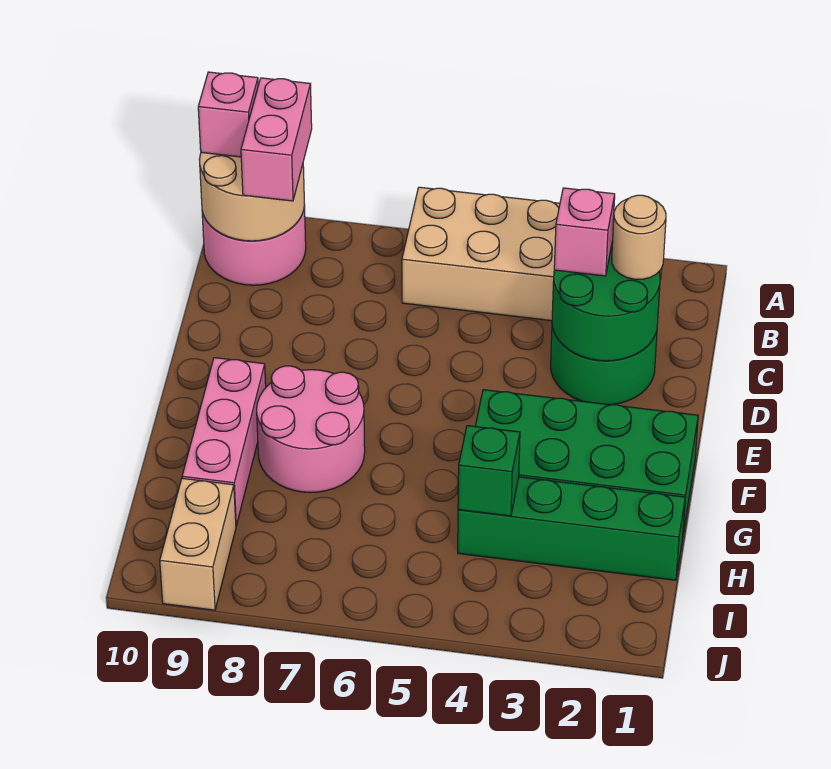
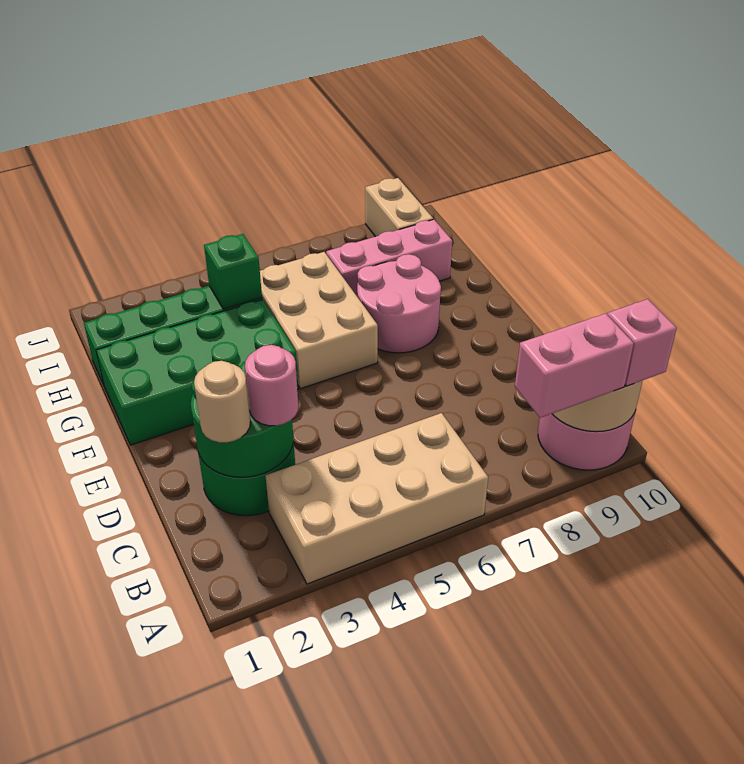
pink 1x2 brick [241,78,312,201] -> pink 1x2 brick turned to [515,313,634,418]
pink 1x1 brick [554,188,615,276] -> pink 1x1 round brick [245,345,298,426]
none -> tan 2x3 brick [260,252,378,389]
pink 1x3 brick [182,358,266,526] -> pink 1x3 brick turned to [326,219,452,296]

